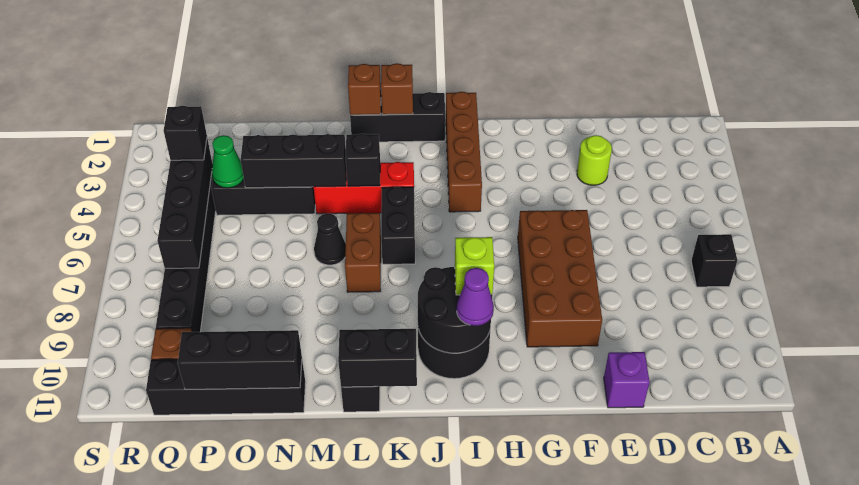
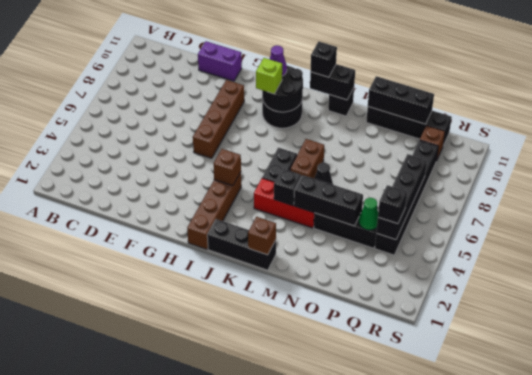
black 1x1 brick [691,234,737,287] -> black 1x1 brick moved to [311,41,337,77]
lime 1x1 round brick [577,135,612,185] -> none
purple 1x1 brick [604,352,650,408] -> purple 1x2 brick [198,41,242,81]
brown 2x4 brick [518,210,602,347] -> brown 1x4 brick [193,80,244,158]
brown 1x1 brick [381,63,413,115] -> brown 1x1 brick moved to [213,149,241,186]

